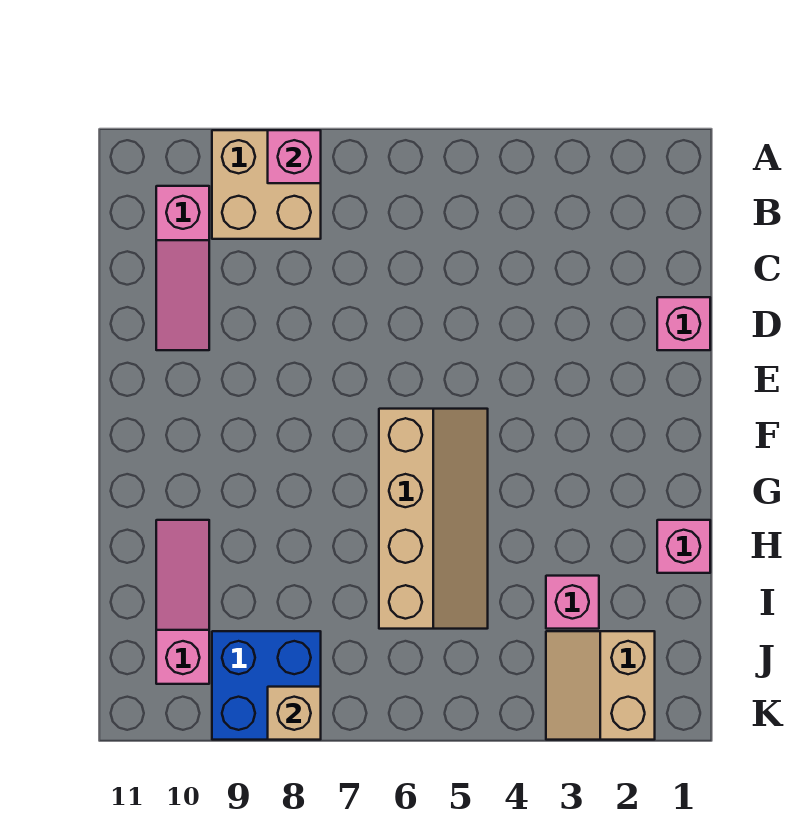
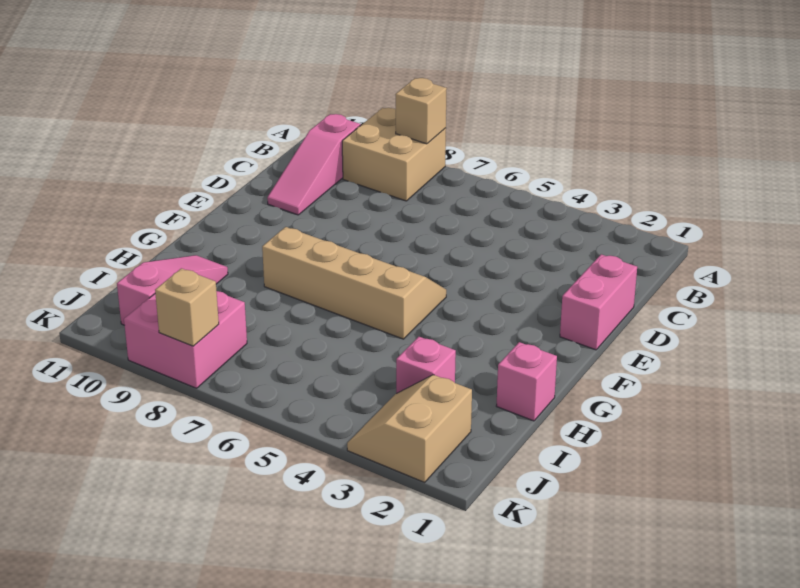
pink 1x1 brick [268,130,321,183] -> tan 1x1 brick [395,78,447,144]
pink 1x1 brick [657,297,710,350] -> pink 1x2 brick [560,254,637,350]
tan 2x4 slope [379,409,488,629] -> tan 2x4 slope turned to [262,227,446,339]
blue 2x2 brick [212,631,321,740] -> pink 2x2 brick [124,291,247,388]

